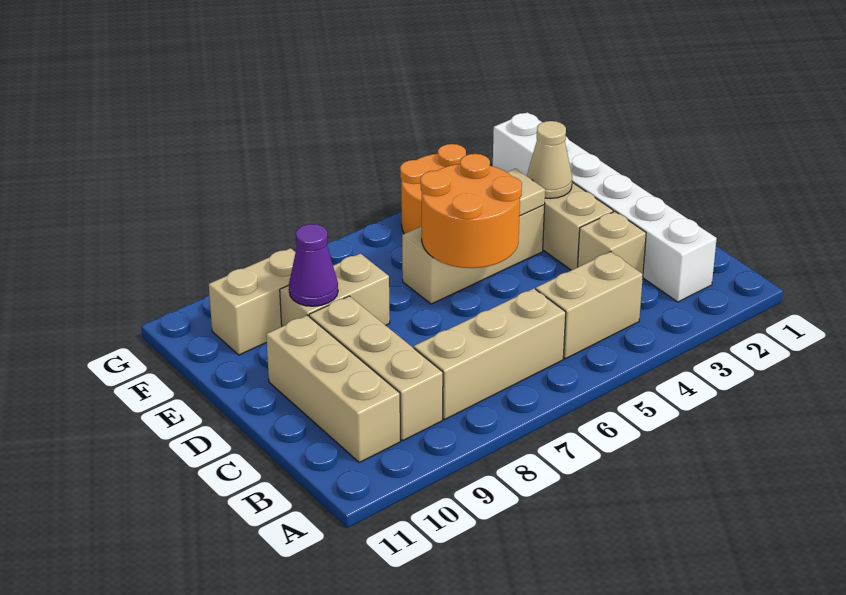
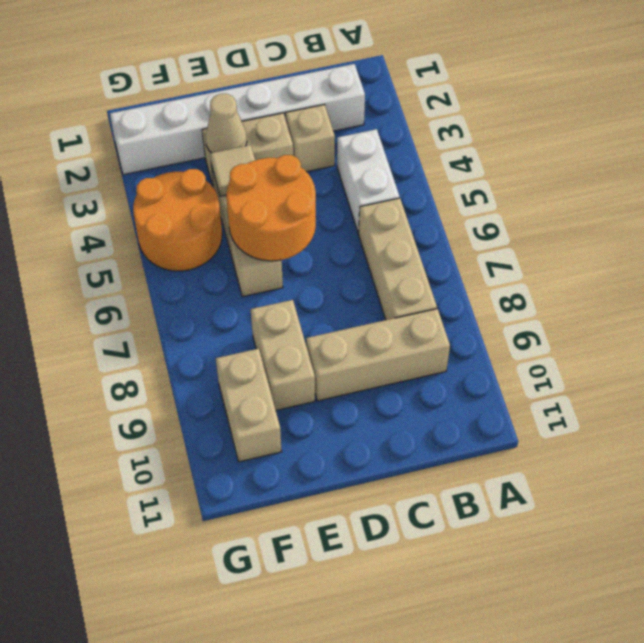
tan 1x2 brick [536,252,643,359] -> white 1x2 brick [337,129,400,233]
tan 1x3 brick [266,315,400,462] -> none
purple 1x1 cone [289,224,338,306] -> none

